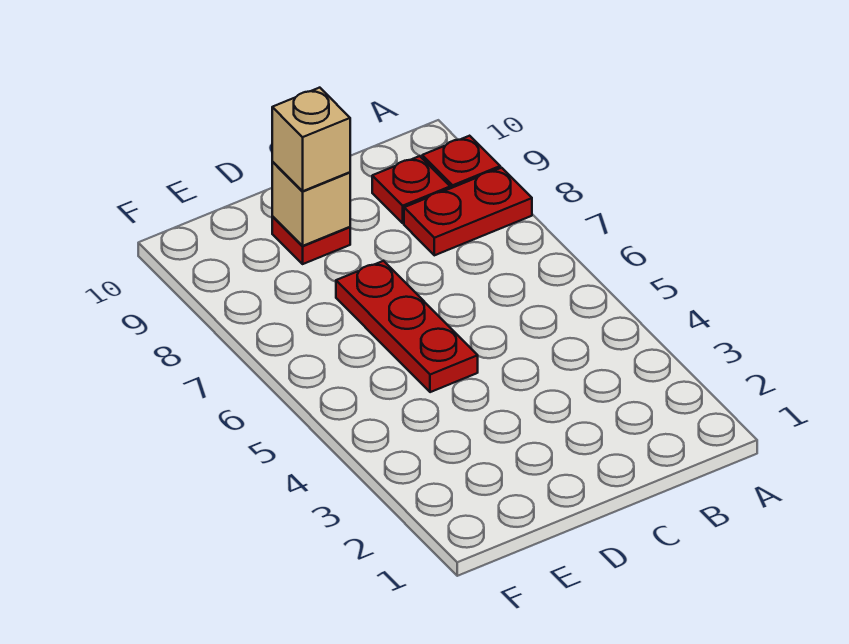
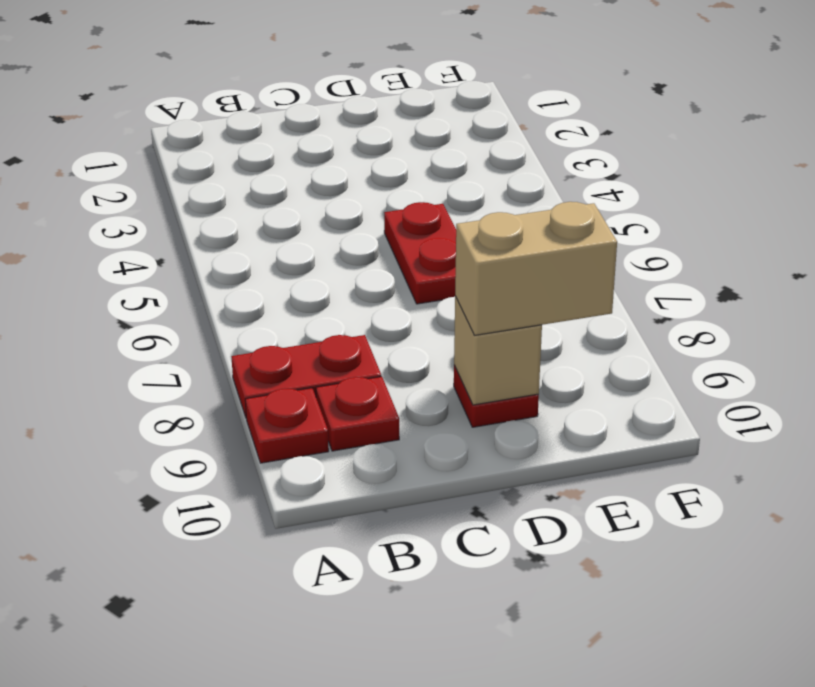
red 1x3 plate [336,261,478,392] -> red 1x2 plate [384,202,456,304]
tan 1x1 brick [272,88,350,191] -> tan 1x2 brick [455,202,617,335]

